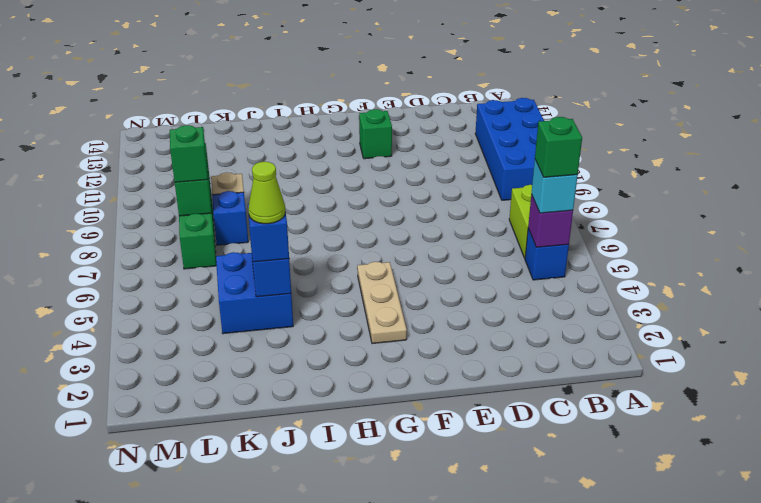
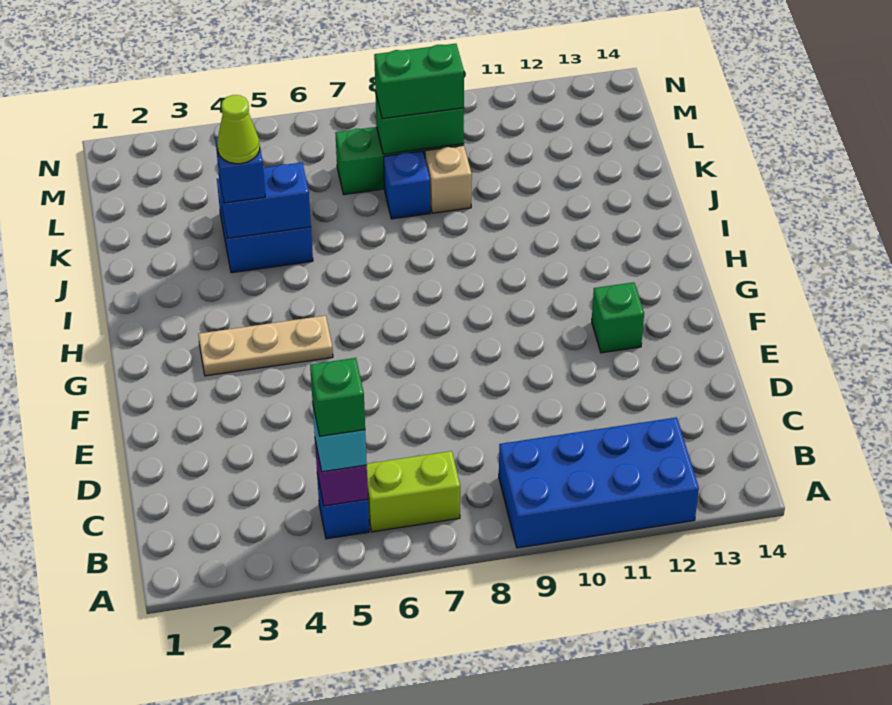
green 1x1 brick [170,125,208,182] -> green 1x2 brick [374,44,464,119]

